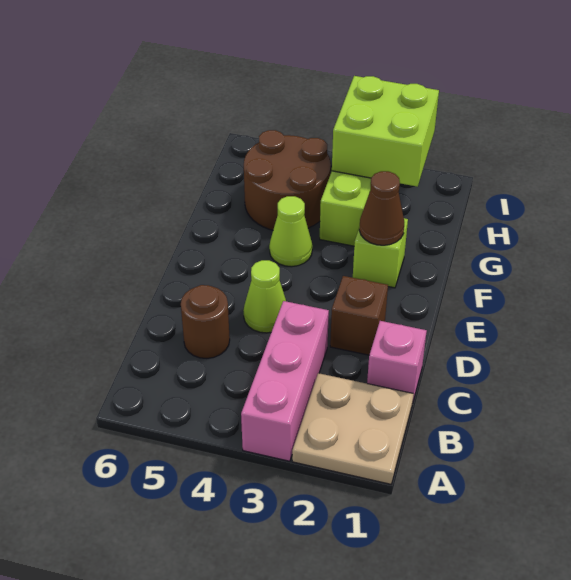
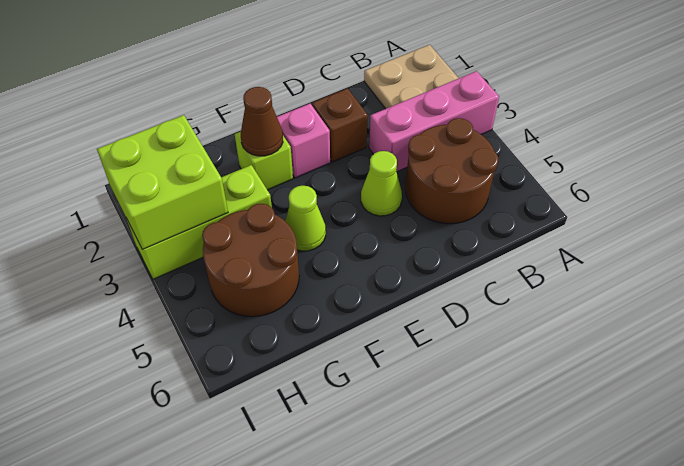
pink 1x1 brick [367,321,427,401] -> pink 1x1 brick moved to [277,104,330,178]
brown 1x1 round brick [181,285,230,358] -> brown 2x2 round brick [406,118,498,224]

